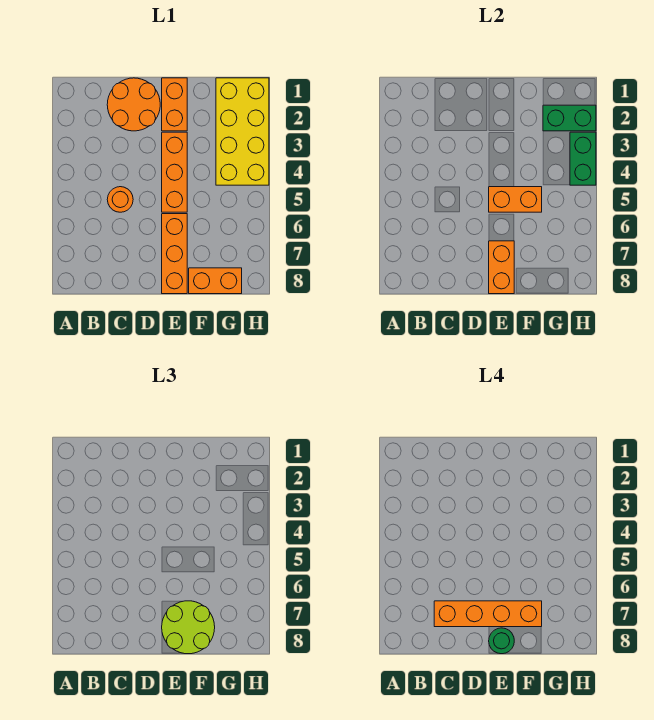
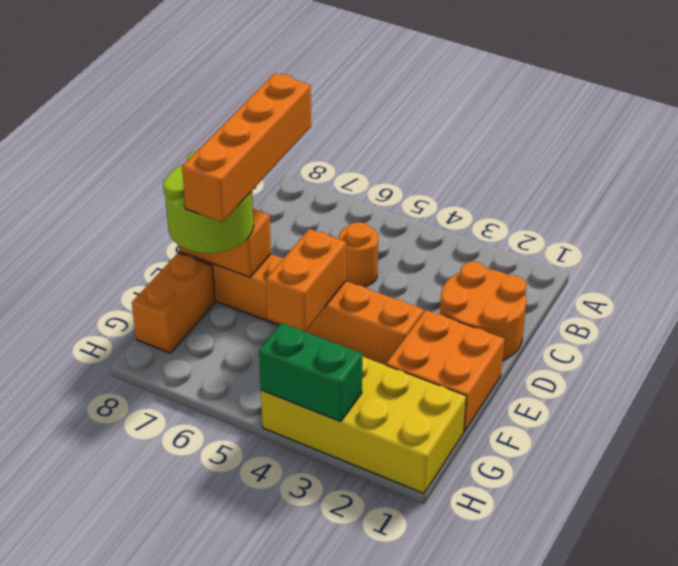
orange 1x2 brick [162,78,187,131] -> orange 2x2 brick [386,310,504,432]
green 1x1 round brick [489,628,514,654] -> none
green 1x2 brick [543,105,596,131] -> none

